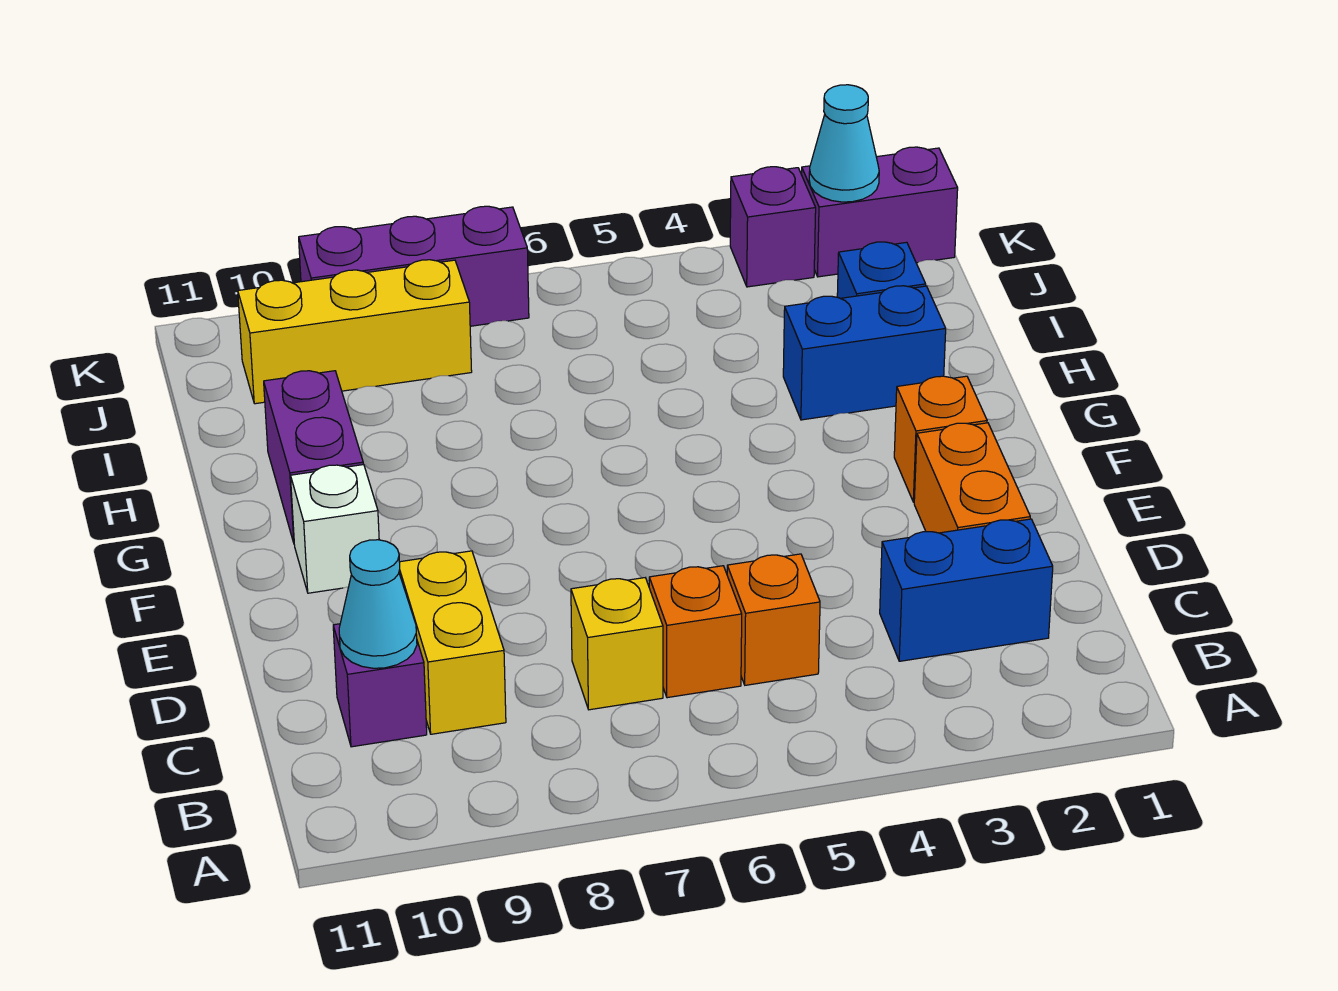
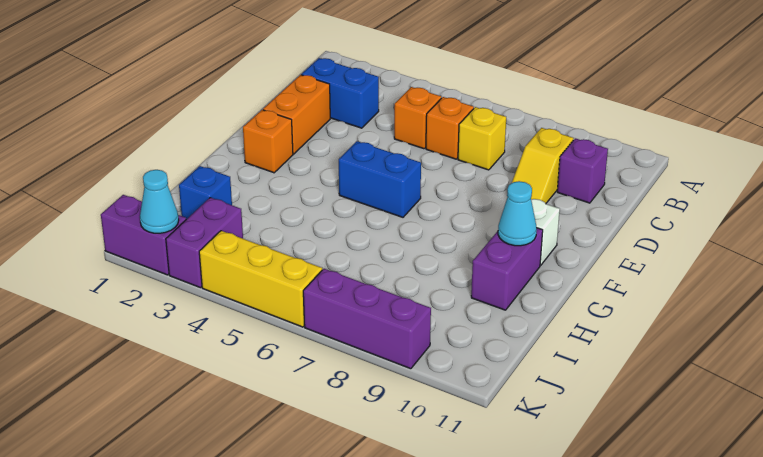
yellow 1x2 brick [399,551,506,734] -> yellow 1x2 slope [512,128,574,204]
cyan 1x1 cone [339,540,417,668] -> cyan 1x1 cone moved to [498,181,537,246]
blue 1x2 brick [783,286,946,420] -> blue 1x2 brick moved to [339,141,421,217]
yellow 1x3 brick [238,260,472,404] -> yellow 1x3 brick moved to [199,231,322,327]
purple 1x1 brick [730,167,816,287] -> purple 1x2 brick [166,198,243,288]

